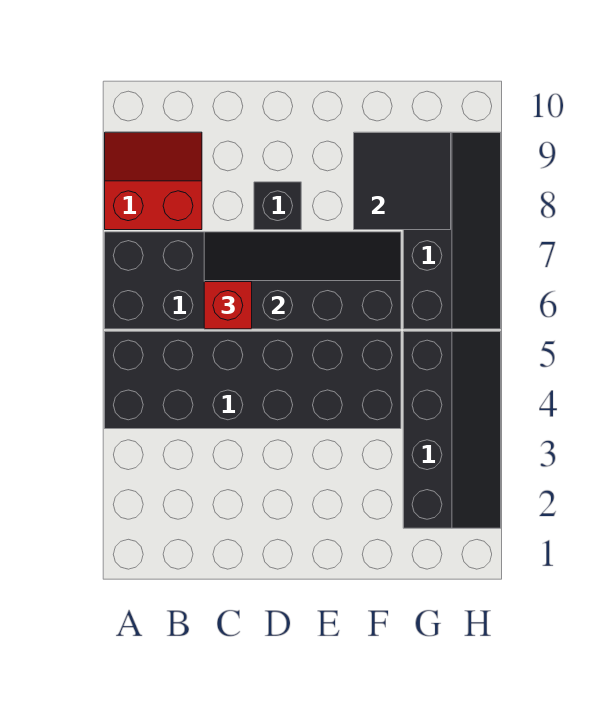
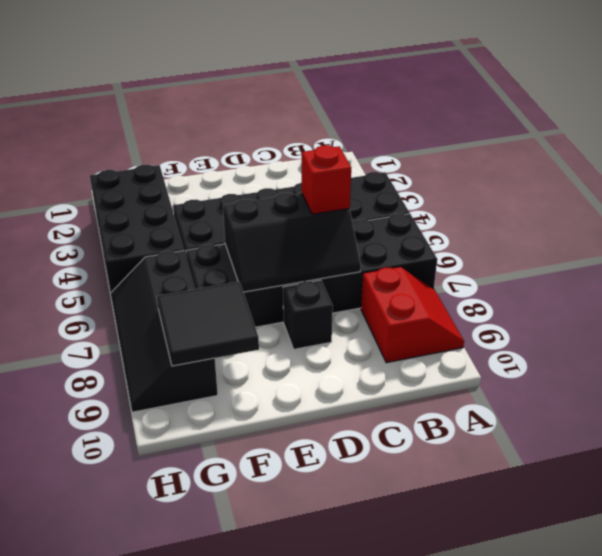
red 2x2 slope [105,132,202,230] -> red 2x2 slope turned to [361,266,464,363]
black 2x4 slope [204,232,401,329] -> black 2x3 slope [223,193,361,292]
black 2x4 slope [403,331,501,528] -> black 2x4 brick [90,165,184,293]

